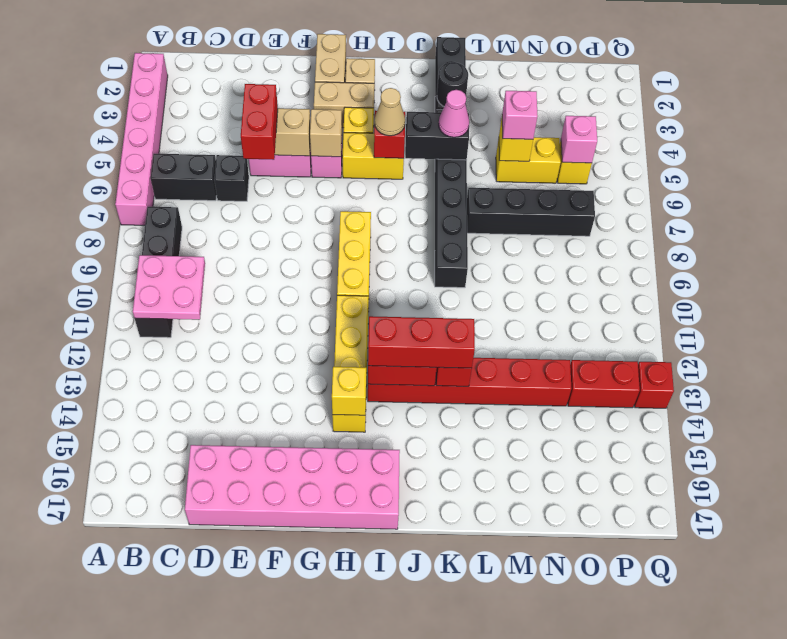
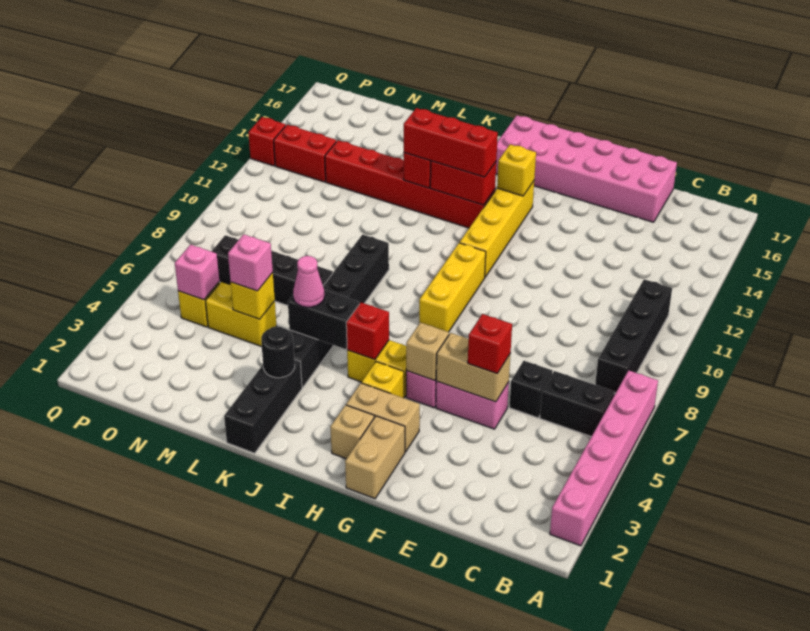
pink 2x2 plate [133,255,205,320] -> none
red 1x2 brick [241,84,278,160] -> red 1x1 brick [468,314,512,373]
tan 1x1 cone [375,88,405,136] -> none

